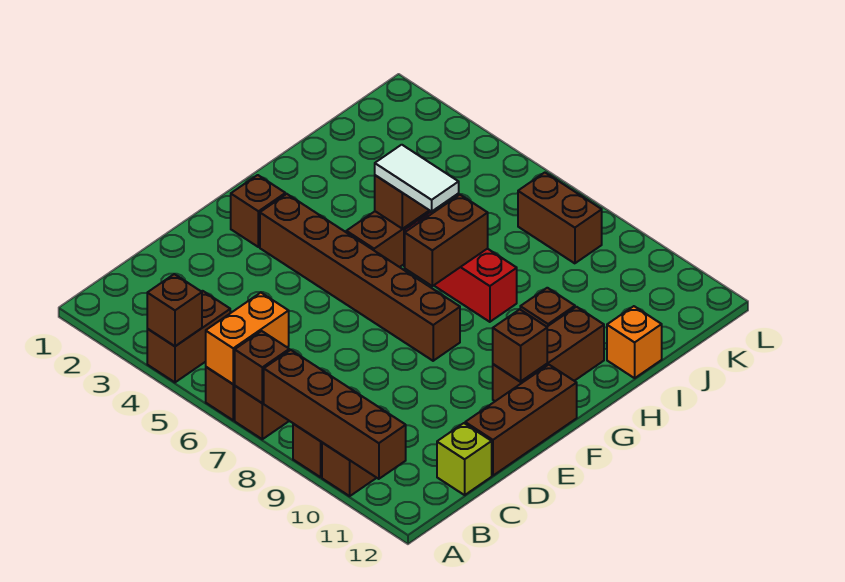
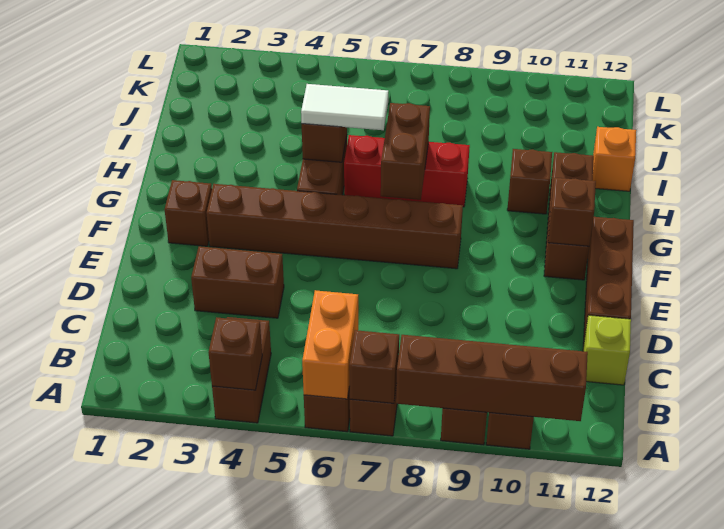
brown 1x2 brick [518,173,602,263] -> brown 1x2 brick moved to [191,246,284,318]

